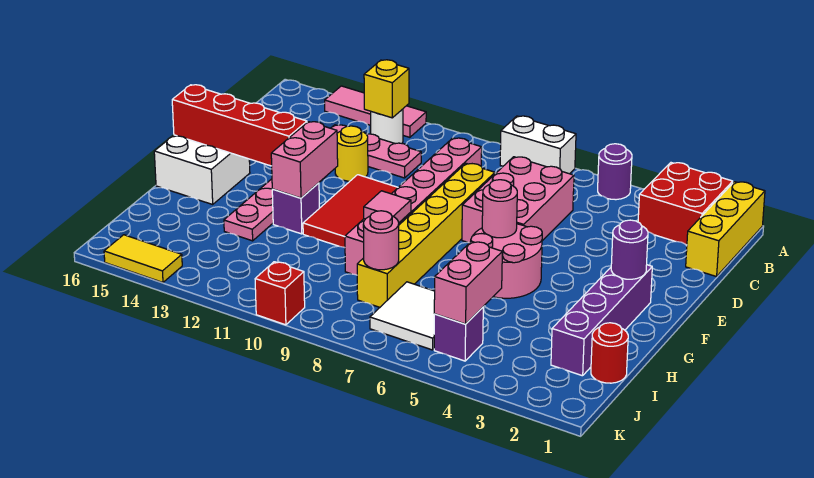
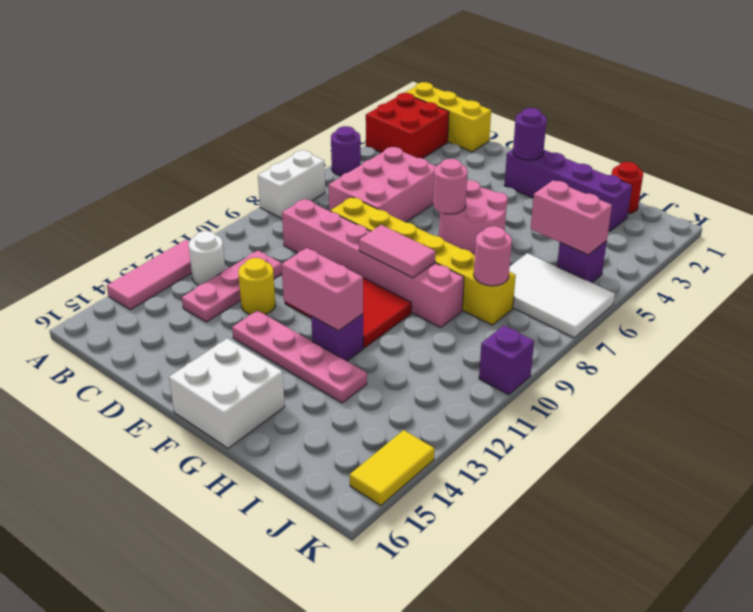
yellow 1x1 brick [364,60,409,118] -> none
pink 2x3 brick [462,157,574,243] -> pink 2x3 brick turned to [328,147,436,222]
red 1x4 brick [172,85,307,166] -> none
pink 1x1 tile [364,191,411,222] -> pink 1x2 tile [359,225,436,278]
white 2x2 tile [370,282,435,350] -> white 2x3 tile [509,253,615,338]
red 1x1 brick [255,262,305,325] -> purple 1x1 brick [479,326,534,395]

